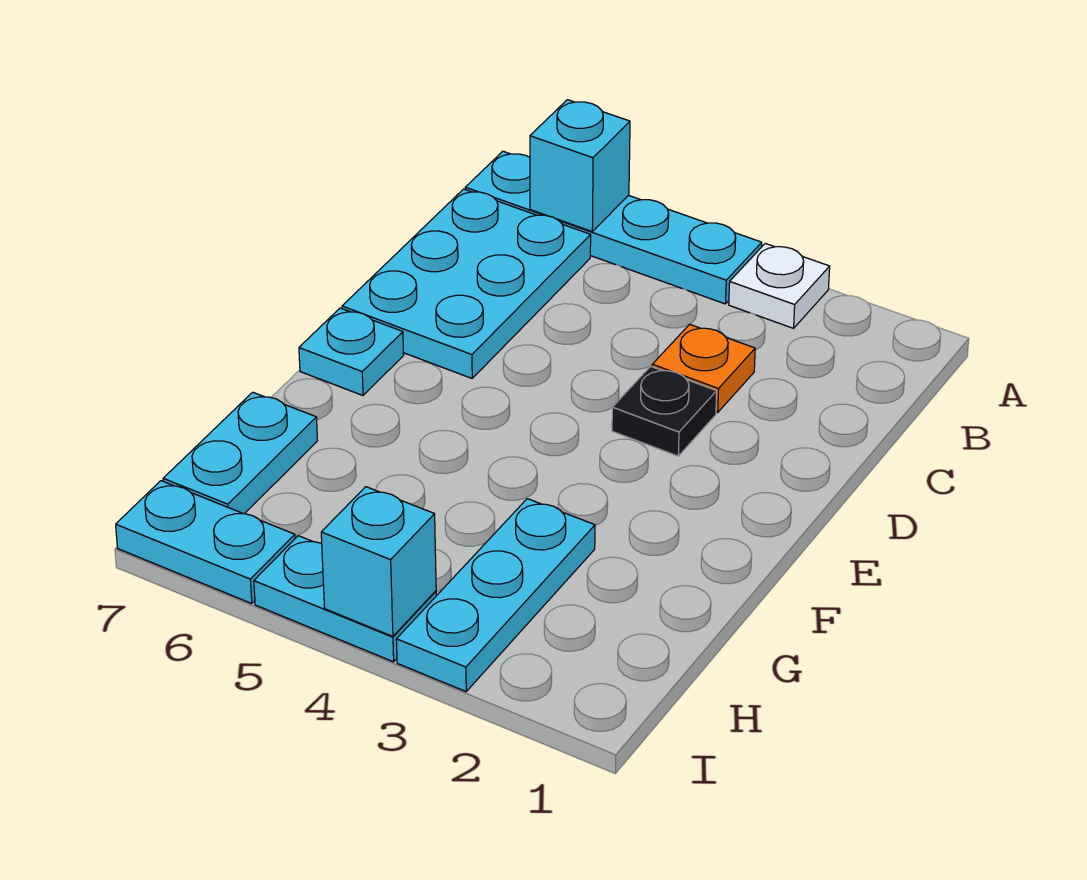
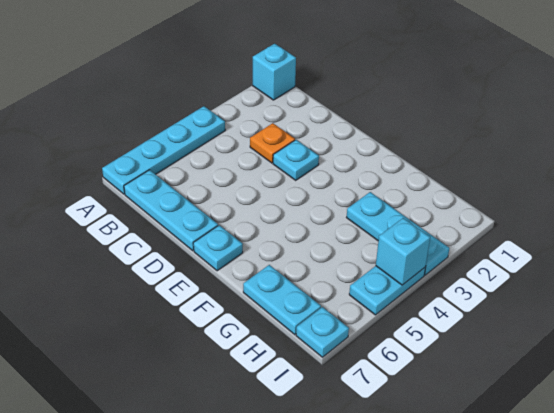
white 1x1 plate [729,244,830,328] -> none
cyan 1x1 brick [530,100,630,231] -> cyan 1x1 brick moved to [253,44,296,100]
cyan 2x3 plate [342,189,591,378] -> cyan 1x3 plate [124,170,218,251]
black 1x1 plate [612,366,717,456] -> cyan 1x1 plate [273,140,319,180]
cyan 1x2 plate [116,481,295,603] -> cyan 1x1 plate [296,307,349,357]

